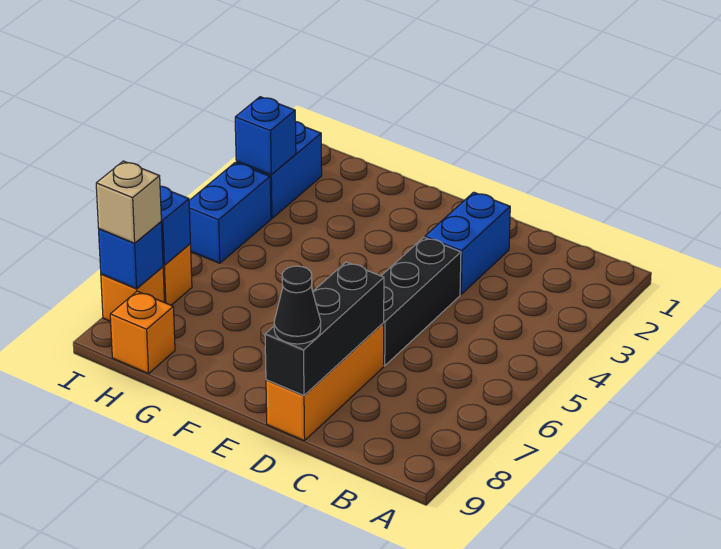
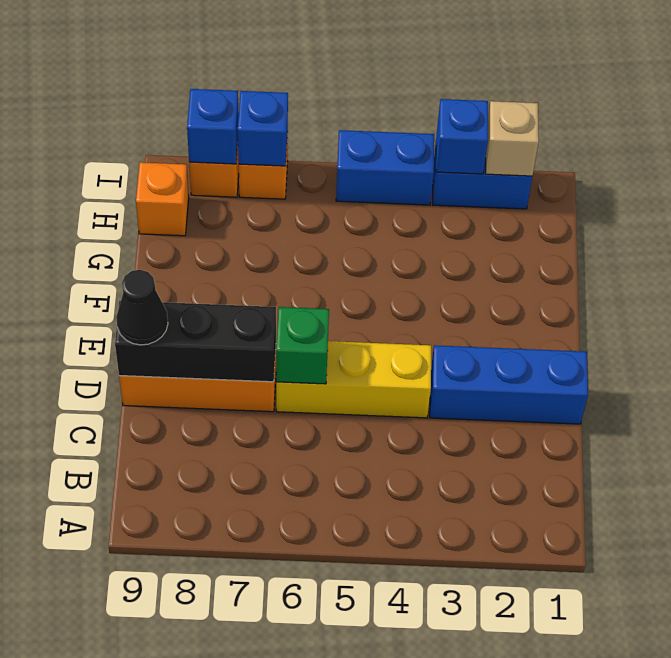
blue 1x2 brick [425,192,510,294] -> blue 1x3 brick [430,345,588,424]
black 1x3 brick [381,237,461,366] -> yellow 1x3 brick [276,341,431,418]
none -> green 1x1 brick [276,307,329,384]
tan 1x1 brick [96,161,161,243] -> tan 1x1 brick moved to [486,101,539,176]

